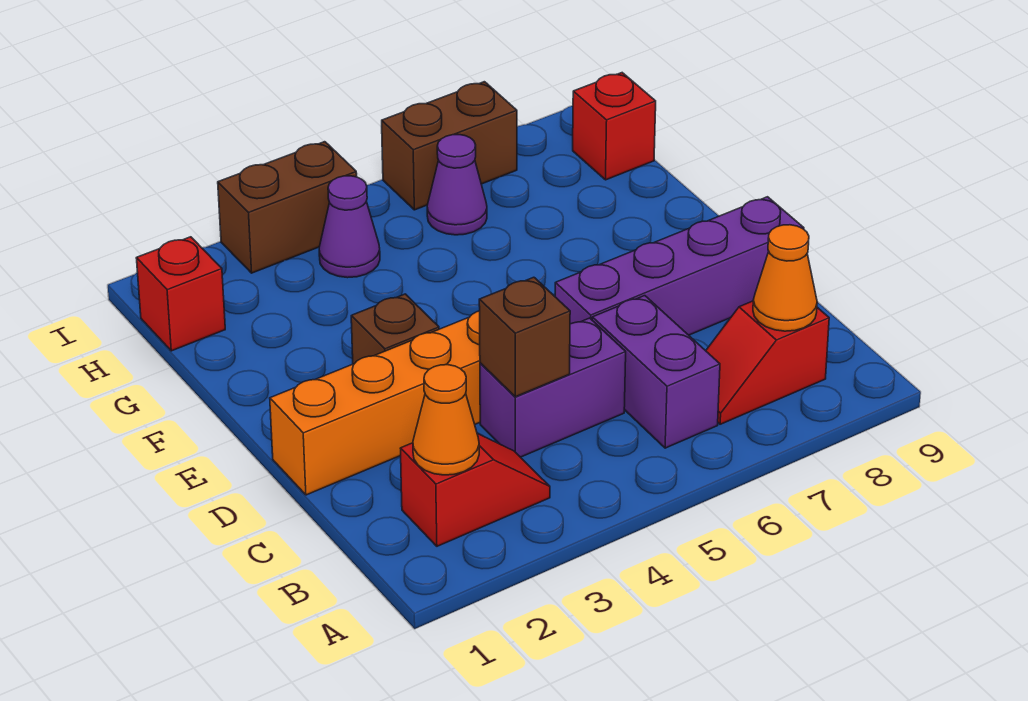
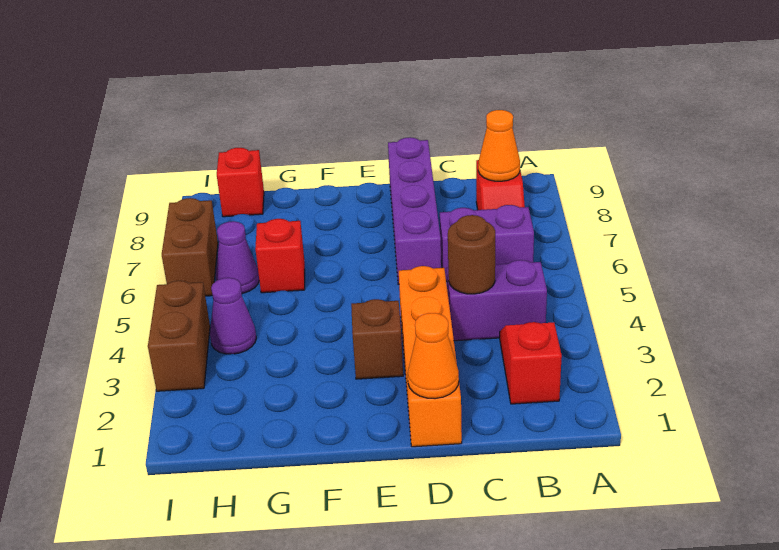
orange 1x1 cone [413,365,479,475] -> orange 1x1 cone moved to [408,313,459,399]
purple 1x2 brick [480,318,626,457] -> purple 1x2 brick turned to [447,260,547,341]
brown 1x1 brick [479,277,570,397] -> brown 1x1 round brick [448,215,495,294]
red 1x1 brick [136,237,225,351] -> red 1x1 brick moved to [255,219,305,293]

